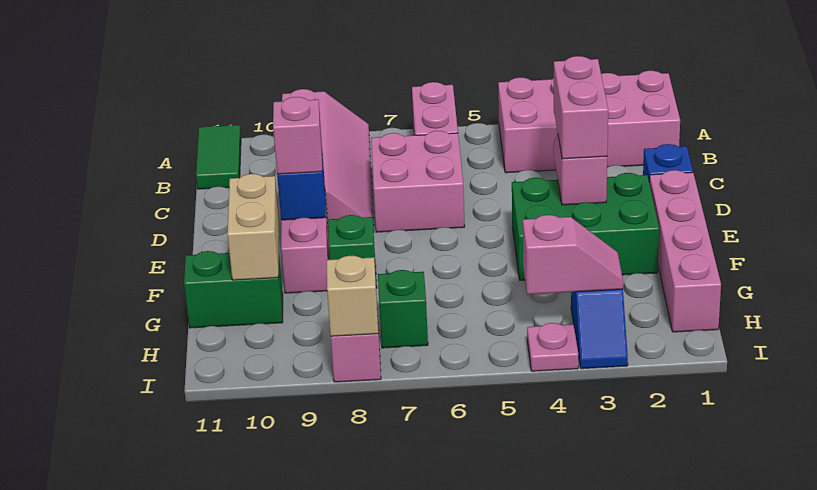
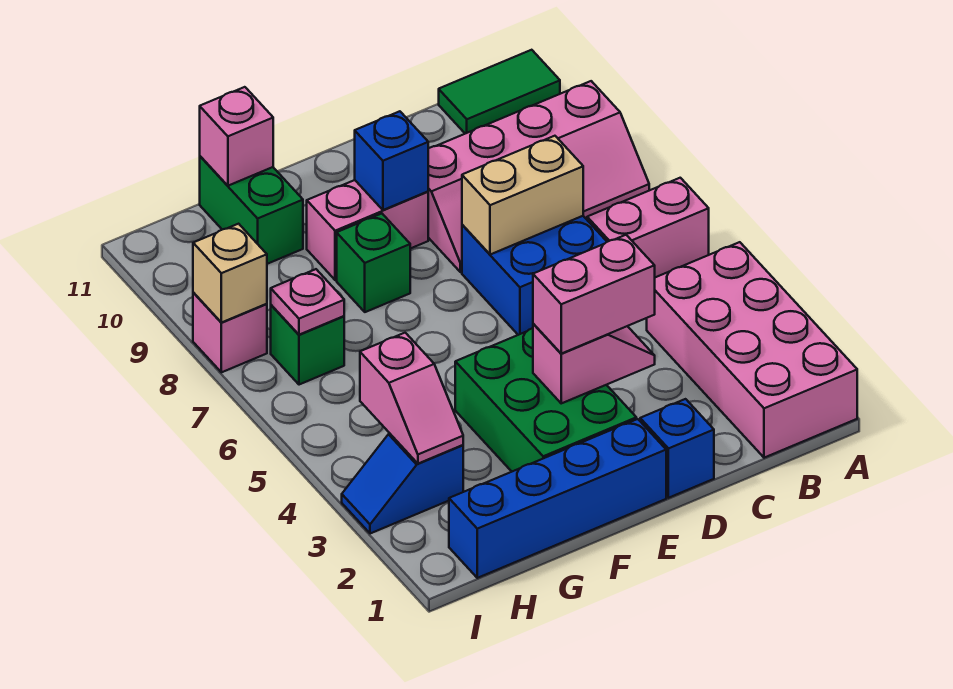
pink 2x2 brick [371,131,465,232] -> blue 2x2 brick [462,216,607,335]
pink 1x4 brick [649,170,721,332] -> blue 1x4 brick [449,419,666,578]
pink 1x1 brick [273,97,322,174] -> pink 1x1 brick moved to [200,87,273,186]
tan 1x2 brick [227,174,279,280] -> tan 1x2 brick moved to [462,136,583,255]
pink 1x1 plate [527,323,578,371] -> pink 1x1 plate moved to [271,269,344,335]

